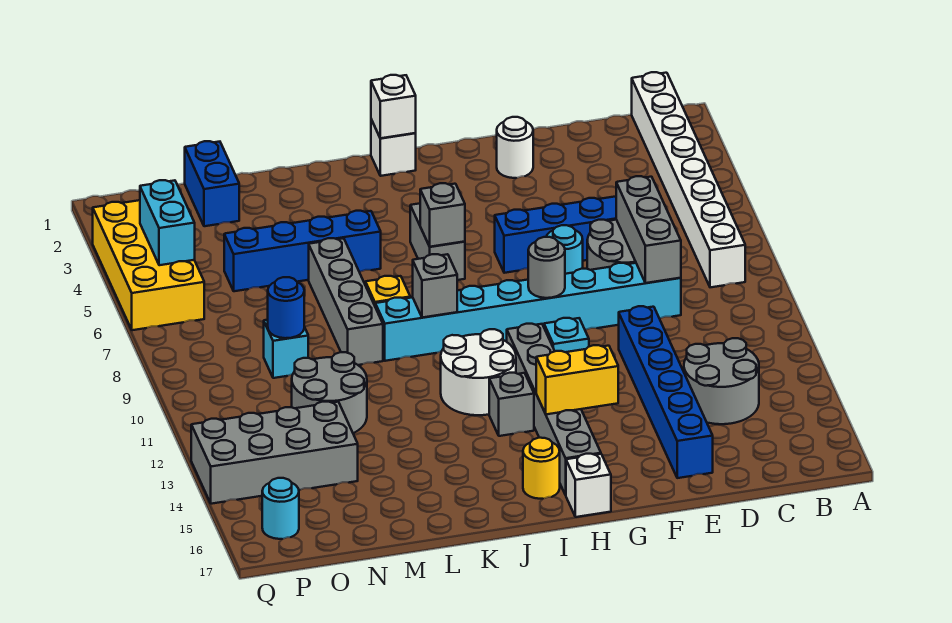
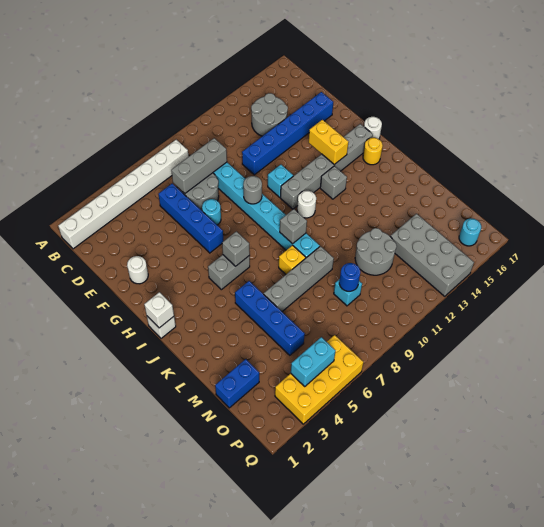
white 1x1 brick [566,454,611,517] -> white 1x1 round brick [364,117,382,139]
white 2x2 round brick [441,329,516,415] -> white 1x1 round brick [297,191,316,218]

